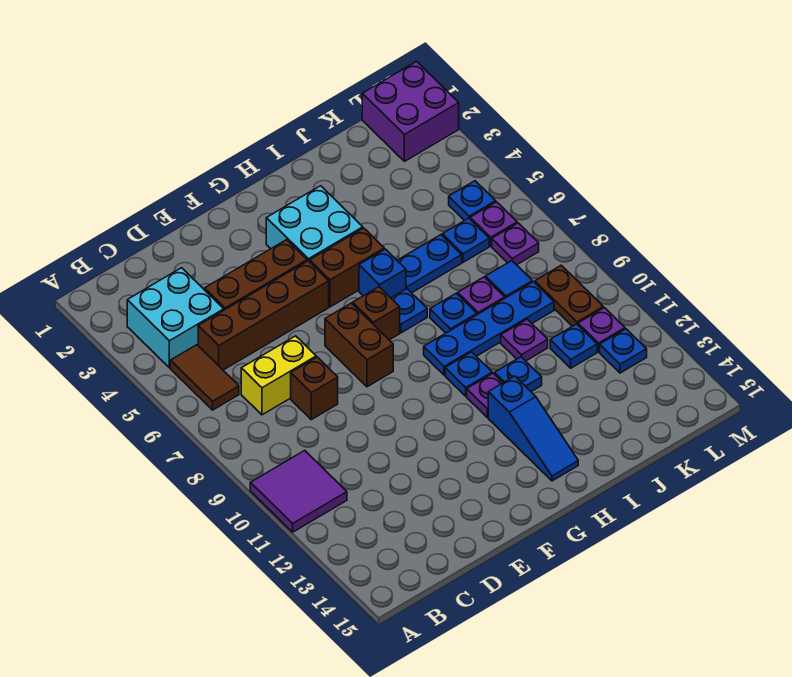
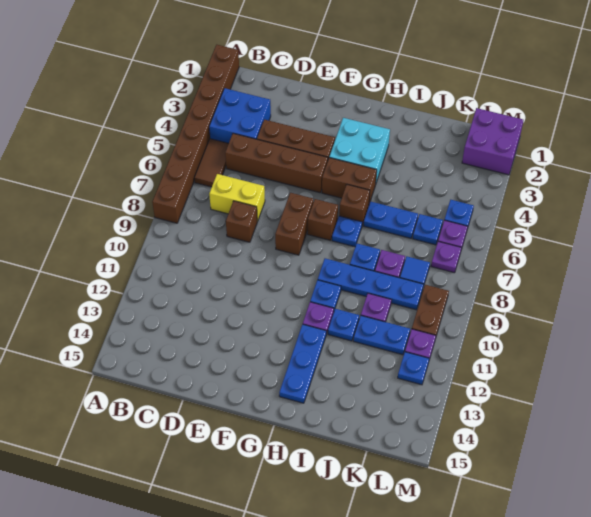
none -> brown 1x8 brick [152,45,239,223]
purple 2x2 tile [250,450,347,532] -> none
cyan 2x2 brick [127,268,224,368] -> blue 2x2 brick [209,88,271,143]
blue 1x1 brick [359,249,406,298] -> brown 1x1 brick [339,185,370,225]
blue 1x3 slope [488,376,578,481] -> blue 1x3 plate [279,324,326,403]
blue 1x1 plate [550,324,597,368] -> blue 1x2 plate [353,315,410,355]

